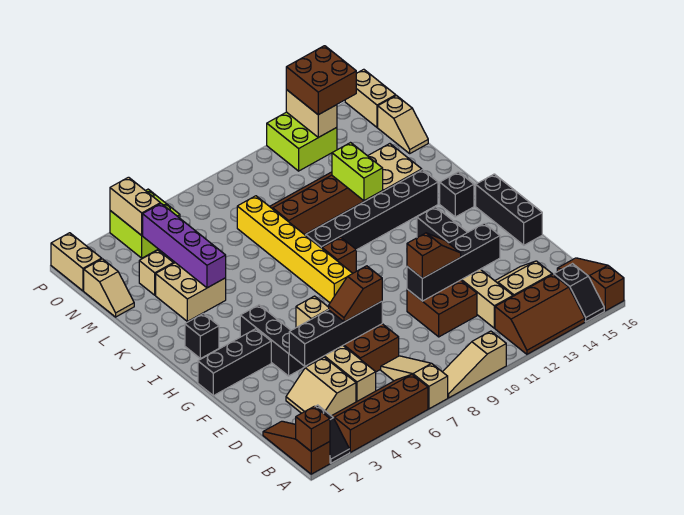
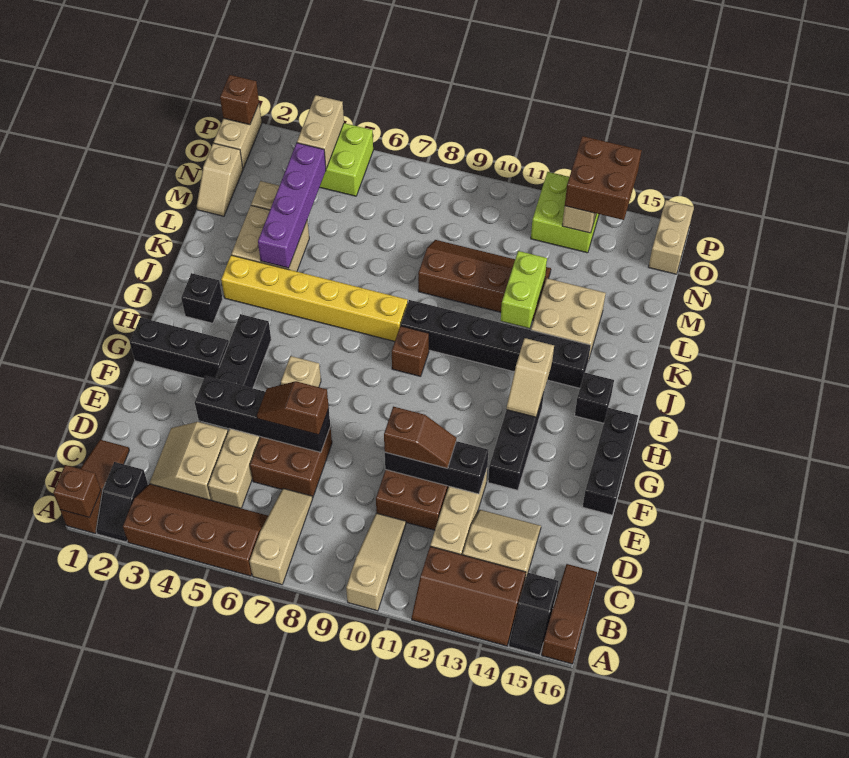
tan 1x3 slope [443,331,506,398] -> tan 1x3 slope turned to [346,513,406,611]
black 1x4 brick [407,223,500,301] -> black 1x3 brick [385,441,488,494]
yellow 1x6 brick [237,196,353,303] -> yellow 1x6 brick turned to [221,255,408,341]
tan 1x2 slope [378,96,428,153] -> tan 1x2 slope moved to [506,338,554,417]
none -> brown 1x1 brick [220,75,259,125]

